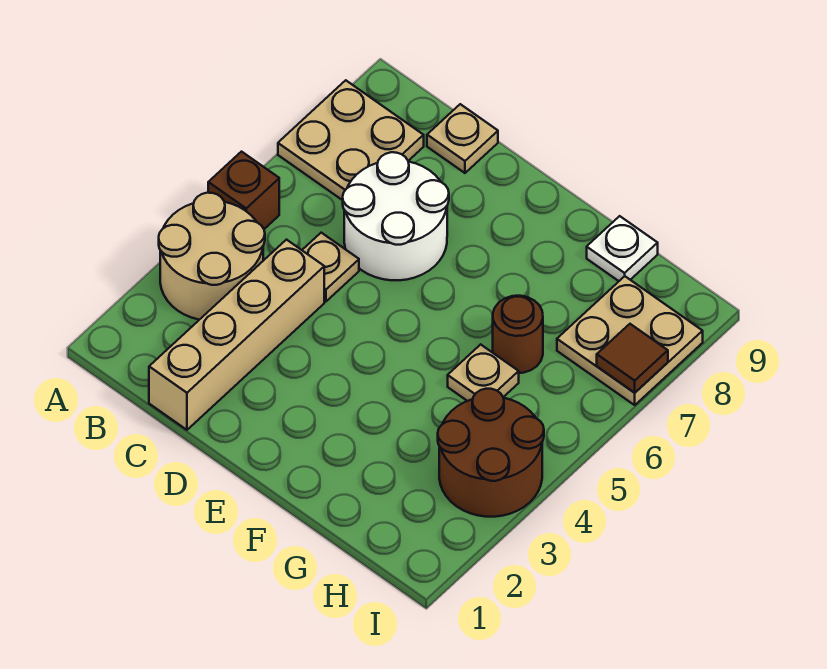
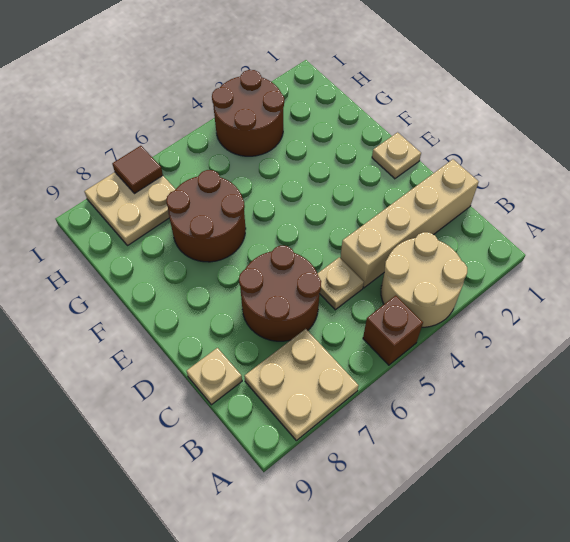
white 2x2 round brick [343,152,449,280] -> brown 2x2 round brick [239,245,321,341]
tan 1x1 plate [448,344,519,401] -> tan 1x1 plate moved to [372,132,421,179]
brown 1x1 round brick [493,296,543,373] -> brown 2x2 round brick [166,170,246,262]
white 1x1 plate [587,216,658,281] -> none

